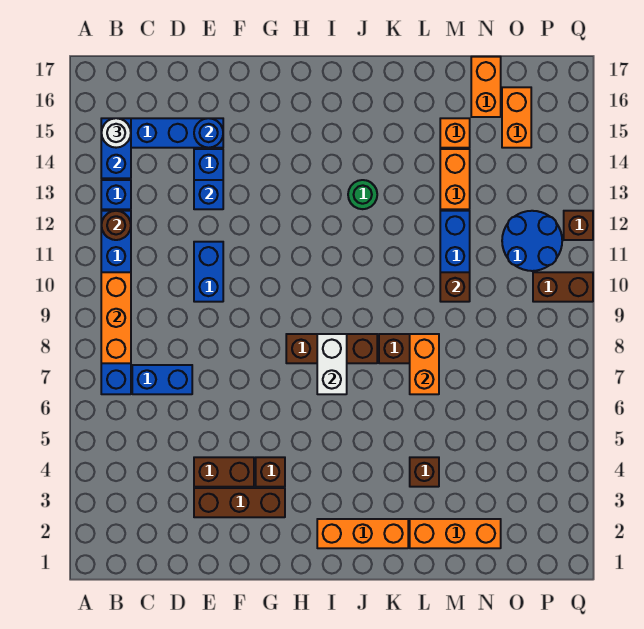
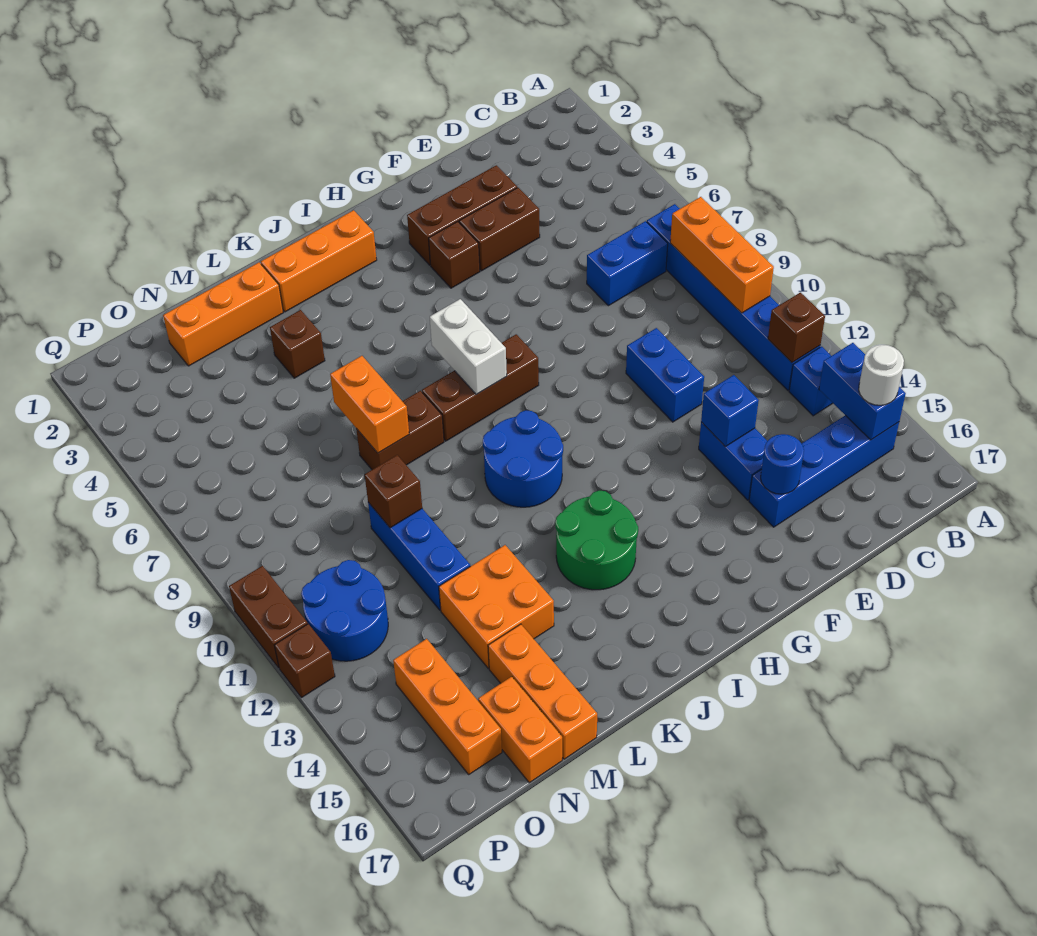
brown 1x1 round brick [102,211,131,240] -> brown 1x1 brick [768,293,825,363]
none -> blue 2x2 round brick [483,410,563,507]
green 1x1 round brick [348,180,377,209] -> green 2x2 round brick [555,490,638,590]
orange 1x2 brick [440,149,470,209] -> orange 2x2 brick [439,545,554,668]
orange 1x1 brick [440,118,470,148] -> orange 1x3 brick [488,624,597,759]
orange 1x2 brick [502,87,531,148] -> orange 1x3 brick [393,639,502,774]
brown 1x2 brick [533,272,593,302] -> brown 1x2 brick turned to [229,566,308,668]

